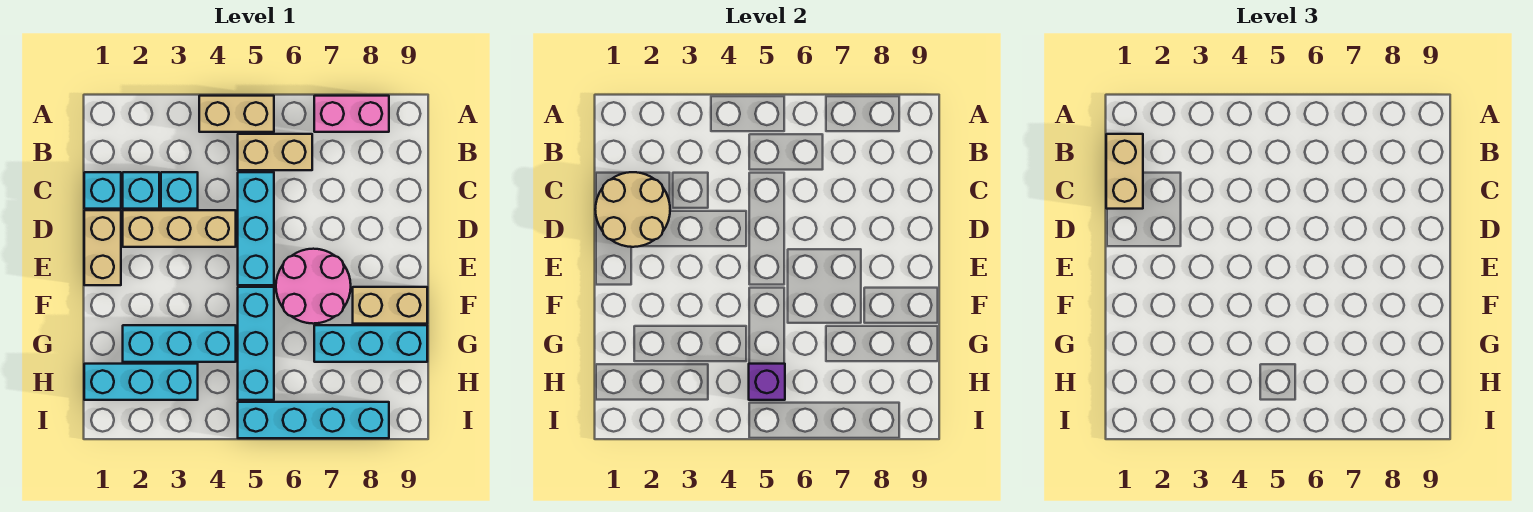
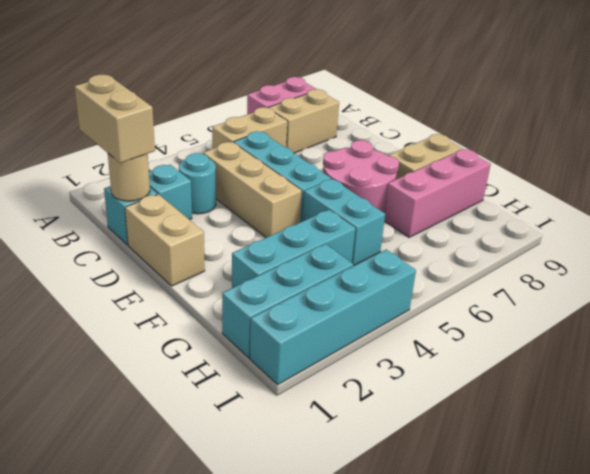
tan 1x2 brick [199,96,274,132] -> tan 1x2 brick moved to [268,89,339,153]
tan 2x2 round brick [595,172,670,247] -> tan 1x1 round brick [108,154,150,201]
cyan 1x1 brick [161,172,198,209] -> cyan 1x1 round brick [179,153,216,214]
tan 1x3 brick [123,210,236,247] -> tan 1x3 brick turned to [203,142,302,238]
cyan 1x3 brick [238,287,274,400] -> cyan 1x2 brick [302,179,385,266]
cyan 1x3 brick [314,325,427,362] -> pink 1x3 brick [384,149,491,237]
purple 1x1 brick [749,364,785,400] -> none
cyan 1x4 brick [238,402,389,438] -> cyan 1x4 brick moved to [250,249,416,385]

